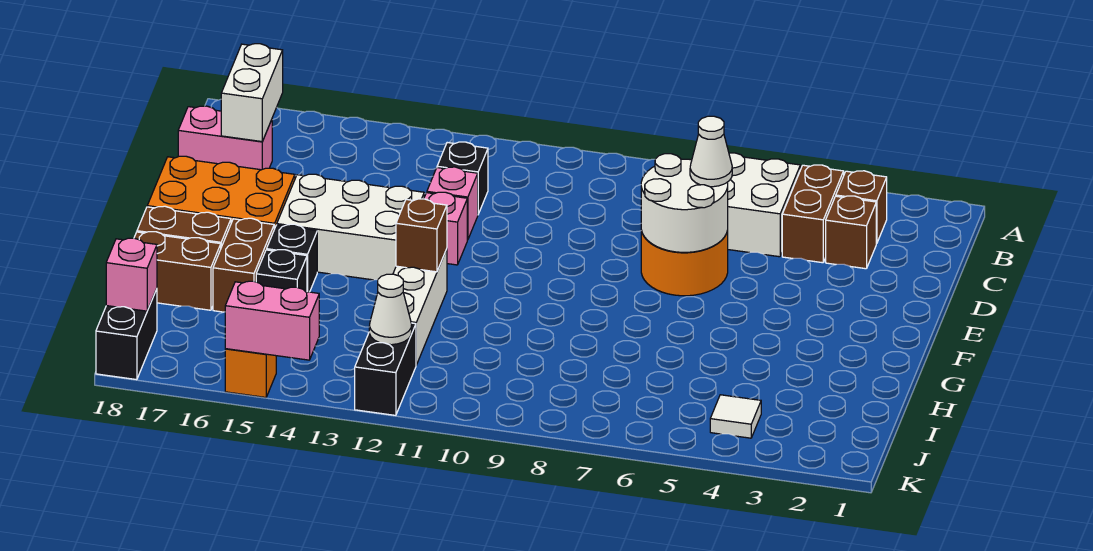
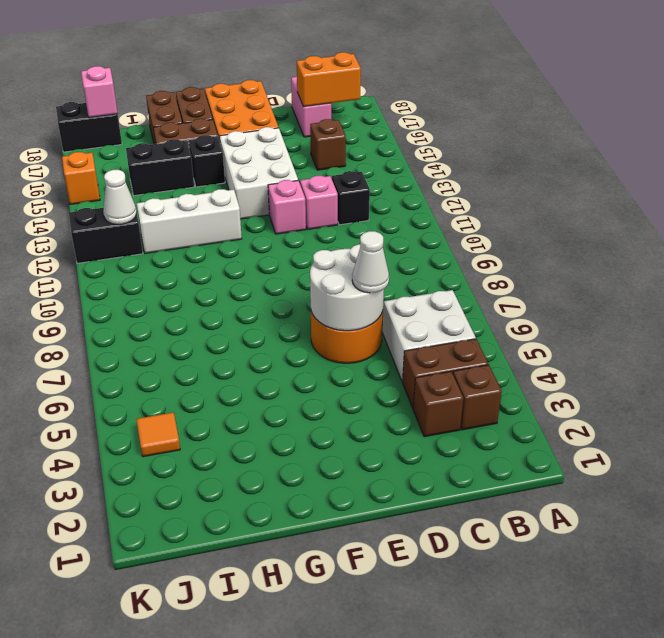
white 1x2 brick [221,44,283,142] -> orange 1x2 brick [297,52,361,107]
brown 1x1 brick [396,199,447,272] -> brown 1x1 brick moved to [310,119,346,170]
black 1x1 brick [256,250,307,292] -> black 1x2 brick [126,139,194,196]
white 1x1 tile [710,395,761,438] -> orange 1x1 tile [136,412,180,457]
pink 1x2 brick [225,281,319,360] -> none

